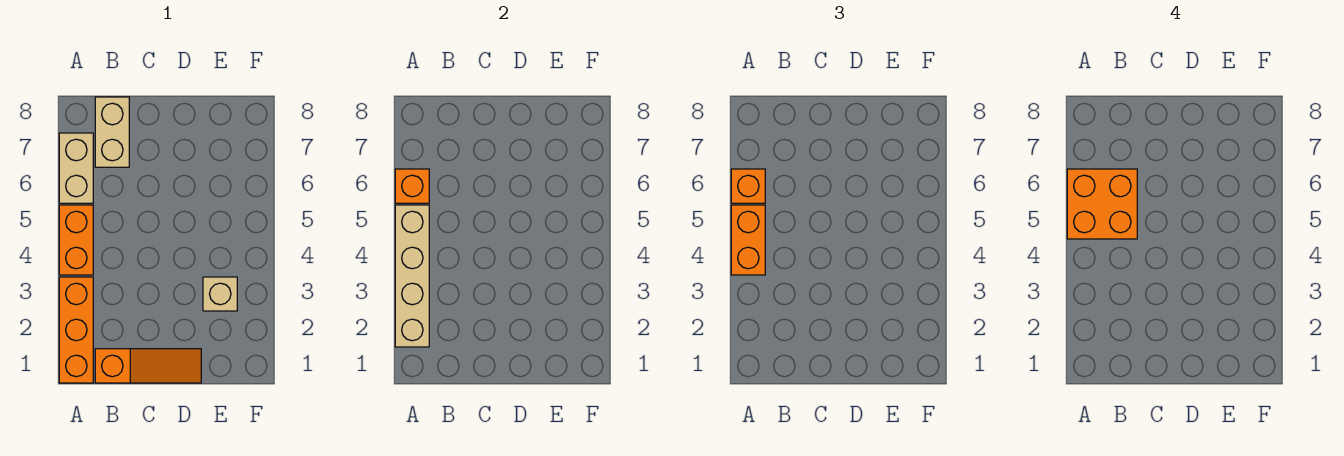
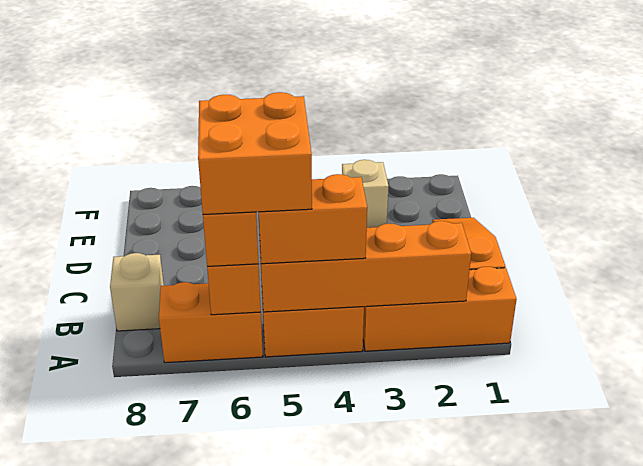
tan 1x4 brick [395,205,429,347] -> orange 1x4 brick [260,221,471,312]
tan 1x2 brick [59,133,93,203] -> orange 1x2 brick [159,282,263,363]
tan 1x2 brick [95,97,129,167] -> tan 1x1 brick [110,253,164,331]

